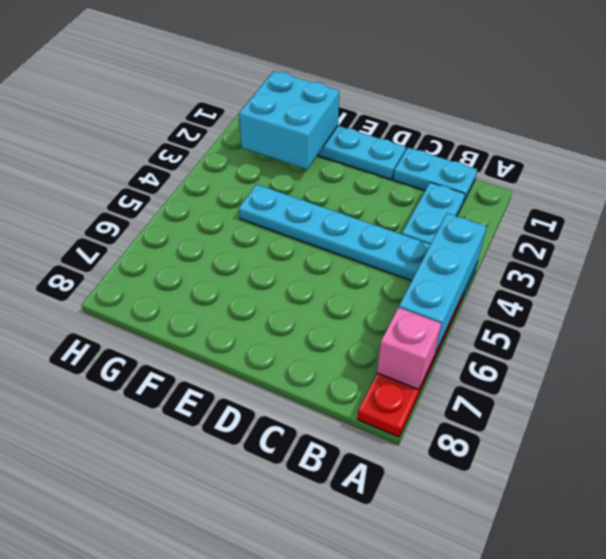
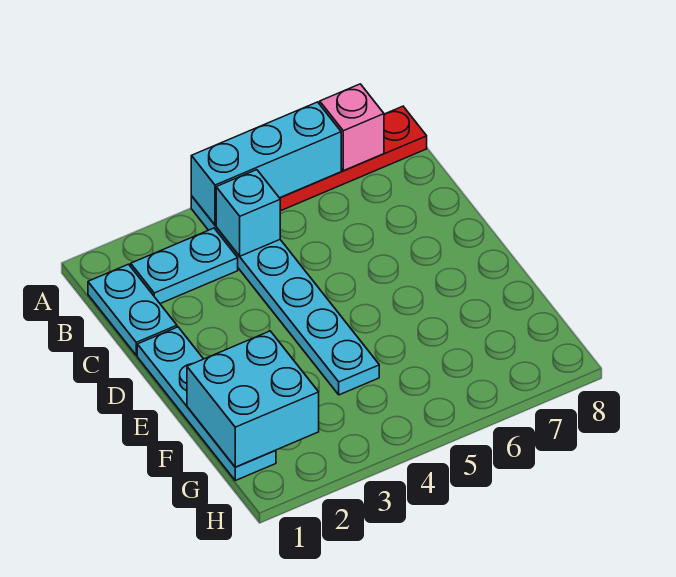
none -> cyan 1x1 brick [216,170,280,256]

